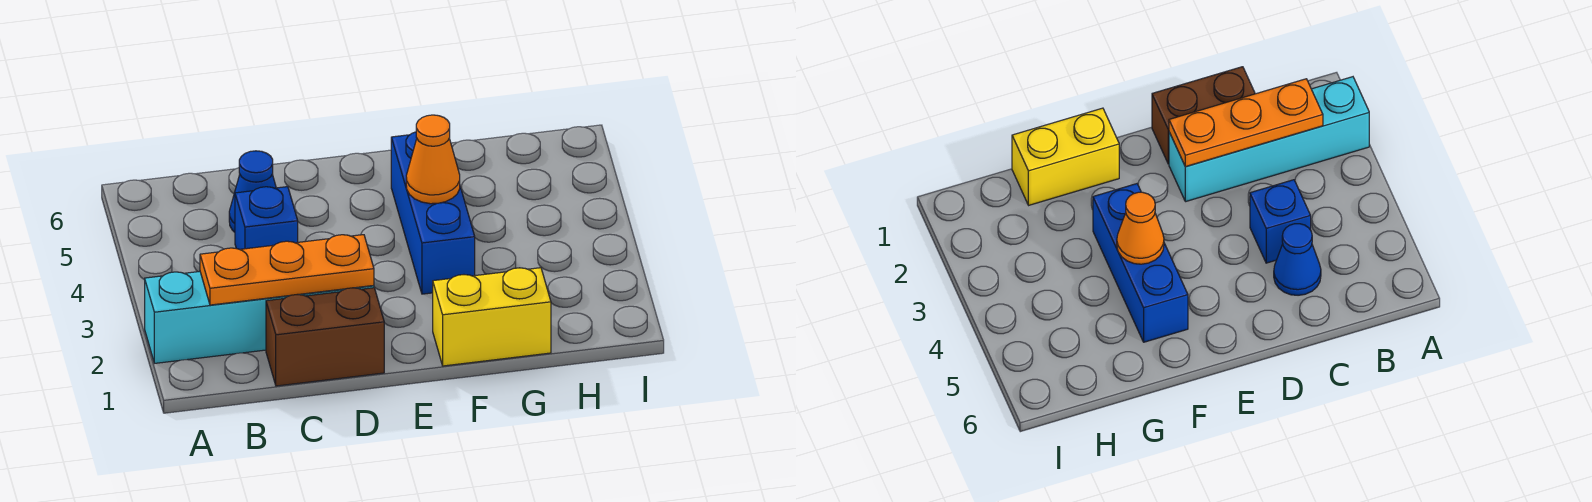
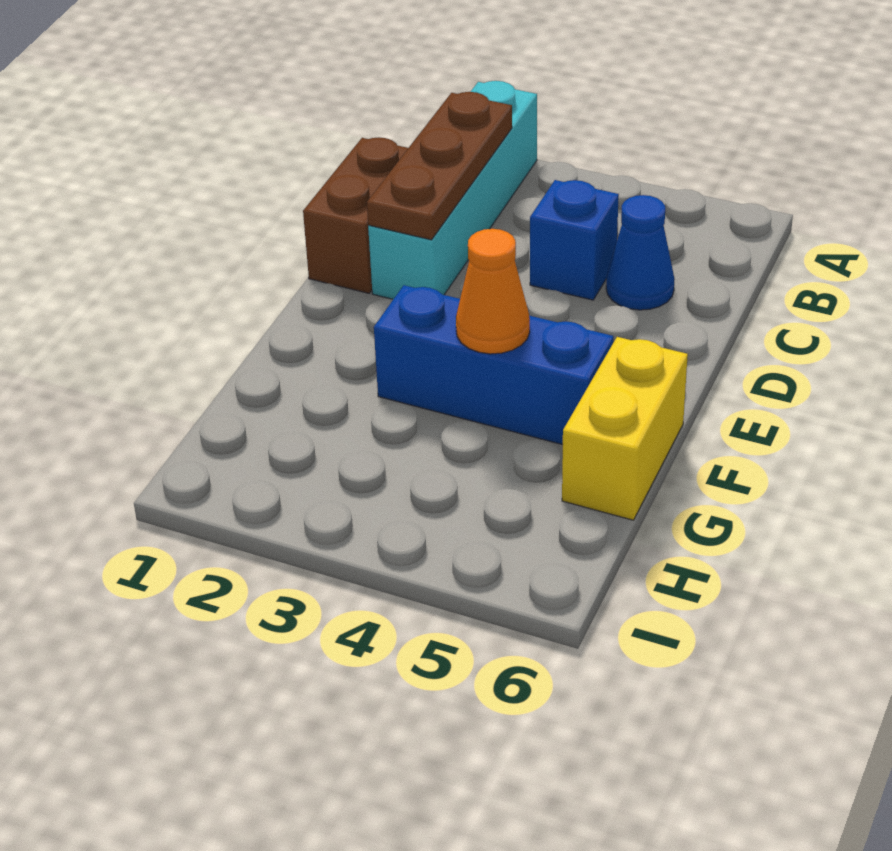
orange 1x3 plate [200,235,374,305] -> brown 1x3 plate [367,92,512,240]
yellow 1x2 brick [433,268,551,366] -> yellow 1x2 brick moved to [562,337,688,520]

